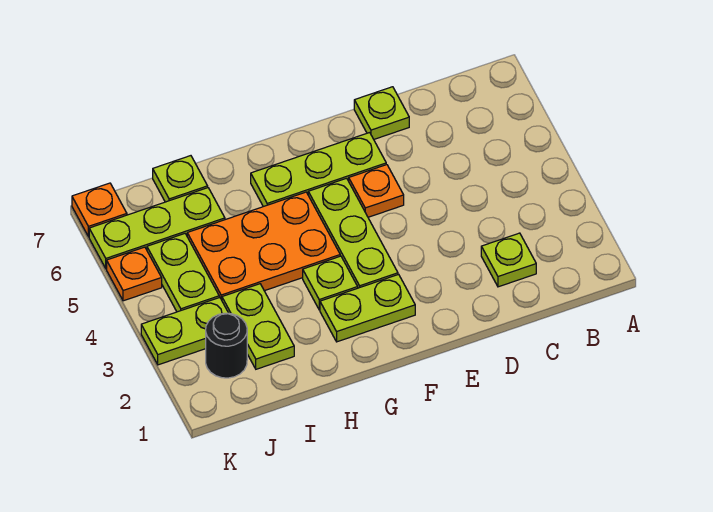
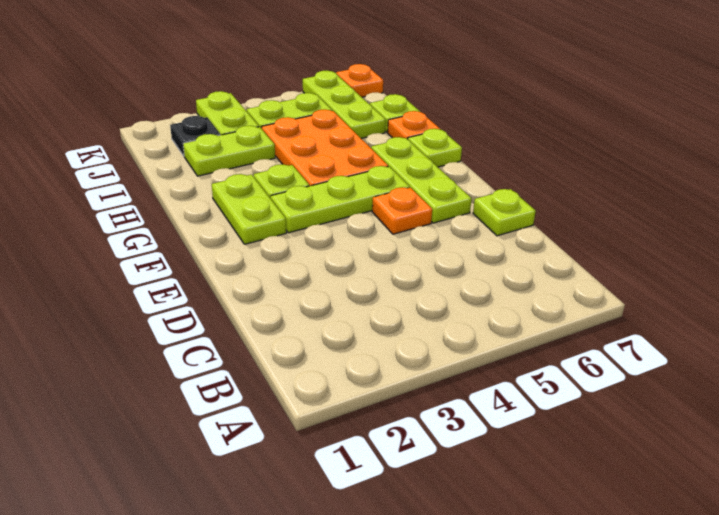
lime 1x1 plate [481,233,536,287] -> lime 1x1 plate moved to [408,129,462,167]
black 1x1 round brick [206,313,247,378] -> black 1x1 plate [170,116,220,156]
orange 1x1 plate [107,247,162,301] -> orange 1x1 plate moved to [388,111,440,139]

